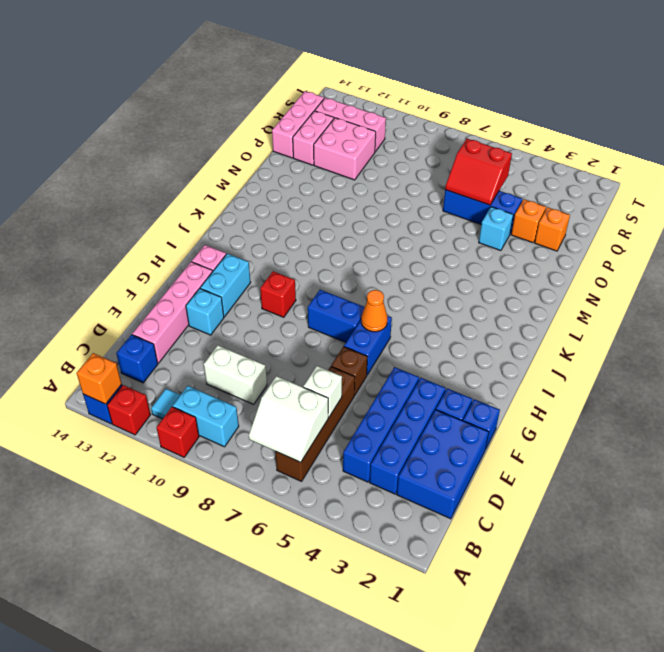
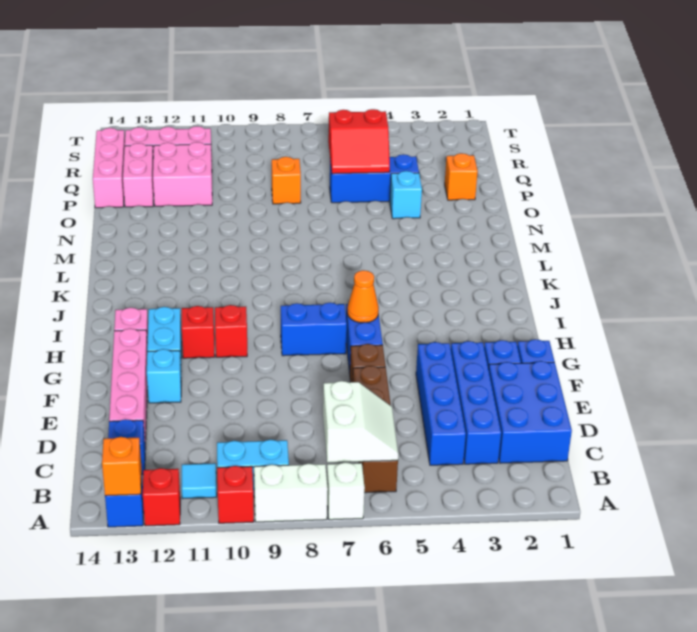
white 2x2 slope [249,376,328,462] -> white 2x2 slope turned to [323,381,398,463]
white 1x1 brick [303,366,342,417] -> white 1x1 brick moved to [327,462,365,520]
white 1x2 brick [204,345,267,404] -> white 1x2 brick moved to [254,464,328,522]
none -> red 1x1 brick [182,306,215,358]
orange 1x1 brick [511,199,546,243] -> orange 1x1 brick moved to [272,157,301,204]

